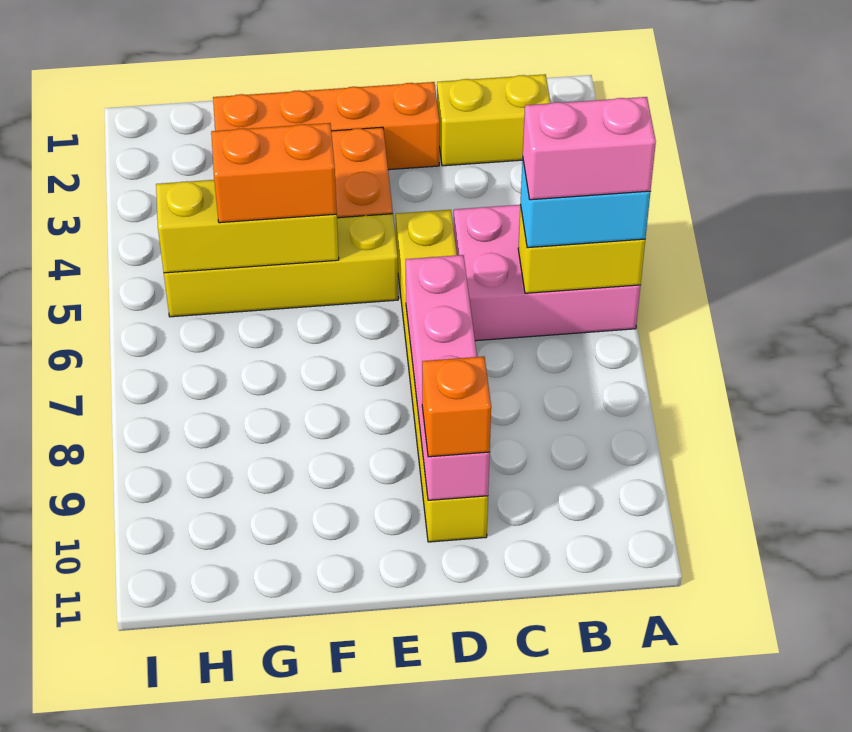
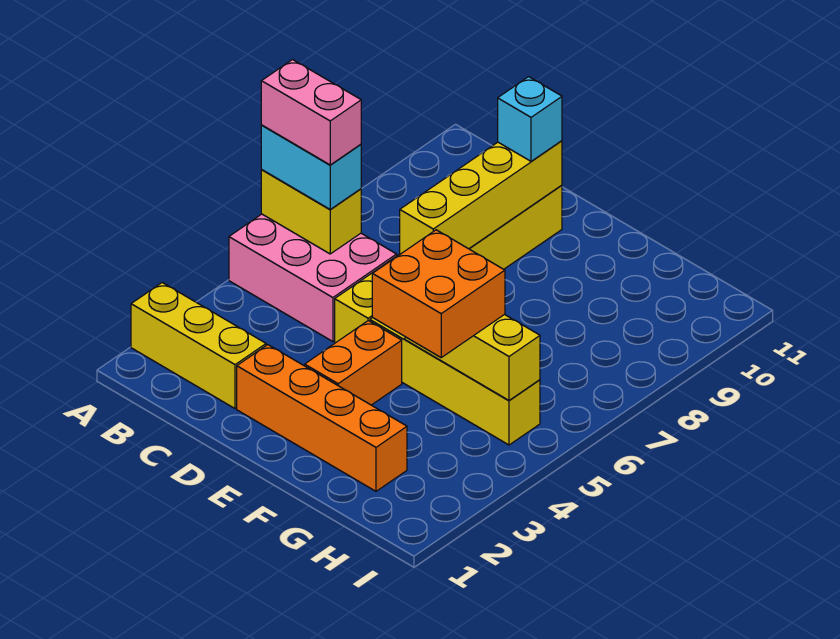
yellow 1x2 brick [437,74,550,166] -> yellow 1x3 brick [131,283,266,409]
pink 1x4 brick [406,255,490,500] -> yellow 1x4 brick [400,141,562,254]
orange 1x1 brick [422,357,491,457] -> cyan 1x1 brick [498,77,562,161]
orange 1x2 brick [211,123,337,223] -> orange 2x2 brick [372,230,505,357]

